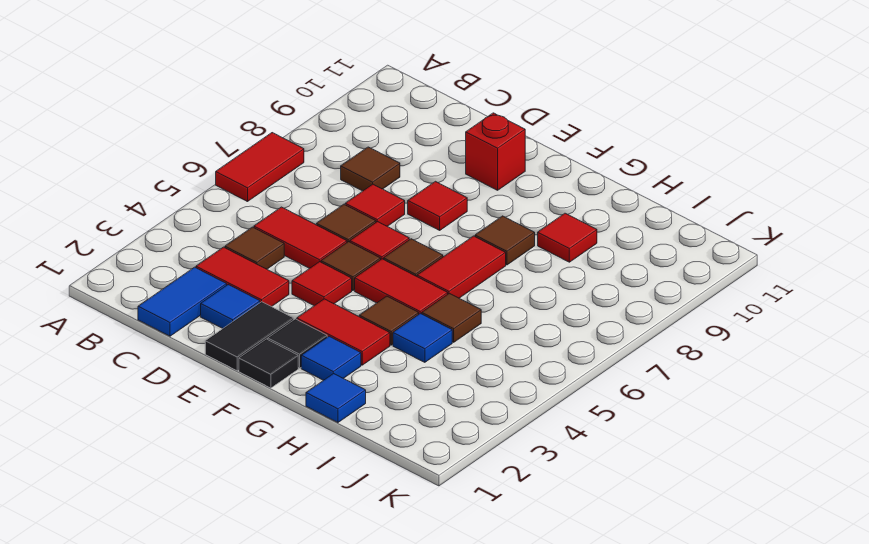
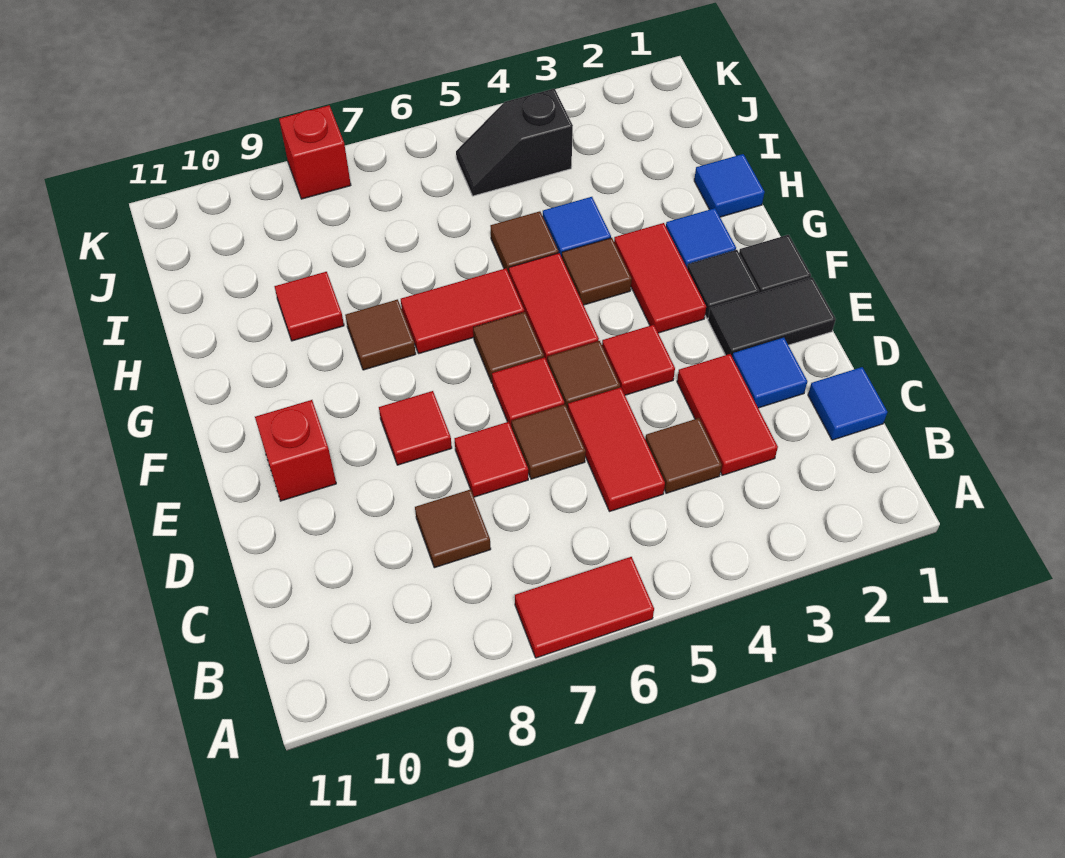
blue 1x2 tile [138,267,227,336] -> blue 1x1 tile [808,367,887,440]
none -> black 1x2 slope [456,89,573,196]
none -> red 1x1 brick [279,105,351,199]

